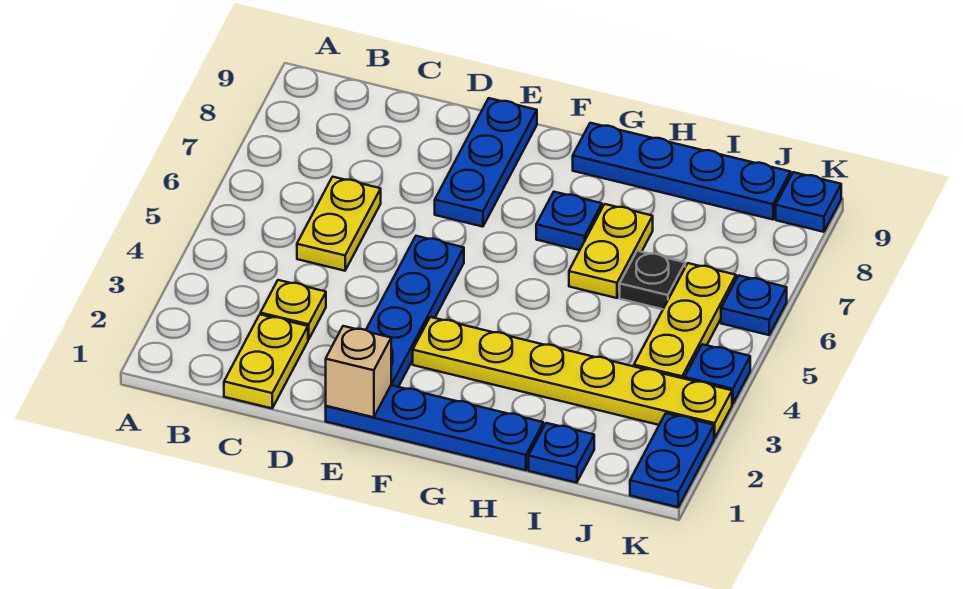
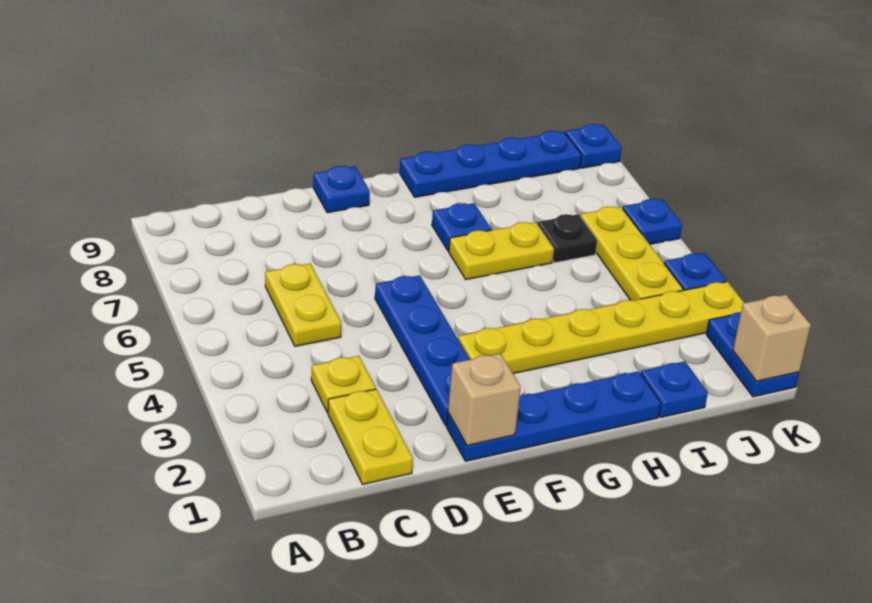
blue 1x3 plate [435,98,537,227] -> blue 1x1 plate [313,166,370,213]
yellow 1x2 plate [569,204,653,298] -> yellow 1x2 plate turned to [449,222,554,280]
none -> tan 1x1 brick [733,295,811,381]

